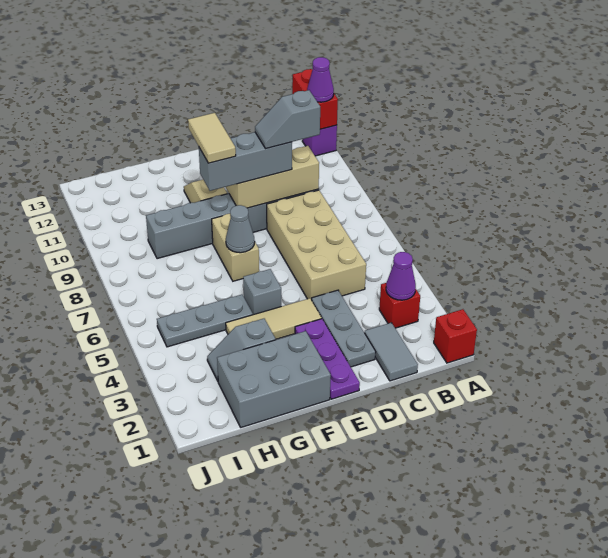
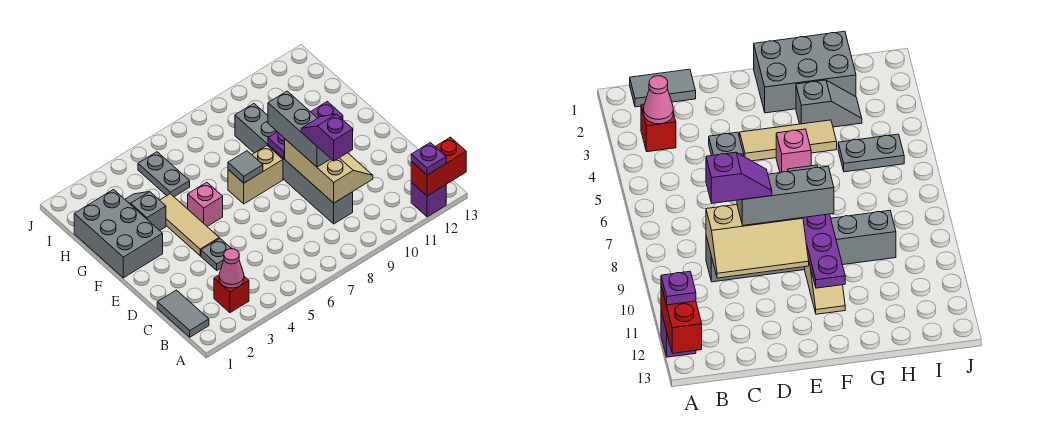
red 1x1 brick [434,309,477,363] -> none
purple 1x1 cone [307,57,334,102] -> purple 1x1 plate [411,143,446,175]
purple 1x1 cone [386,252,416,300] -> pink 1x1 cone [219,249,244,288]
grey 1x2 tile [364,323,418,381] -> grey 1x2 tile turned to [157,290,209,337]
tan 2x4 brick [267,190,366,300] -> none
grey 1x2 slope [255,90,320,149] -> purple 1x2 slope [301,114,353,161]
grey 1x3 plate [312,290,376,367] -> grey 1x1 plate [201,238,232,270]
purple 1x3 plate [295,319,360,399] -> purple 1x3 plate moved to [268,102,343,158]
grey 1x1 brick [243,269,281,315] -> pink 1x1 brick [188,182,223,226]
grey 1x1 cone [226,205,255,253] -> grey 1x1 tile [228,151,263,183]
tan 1x2 tile [188,113,236,163] -> none
grey 1x3 plate [157,295,253,347] -> grey 1x2 plate [138,152,190,197]

